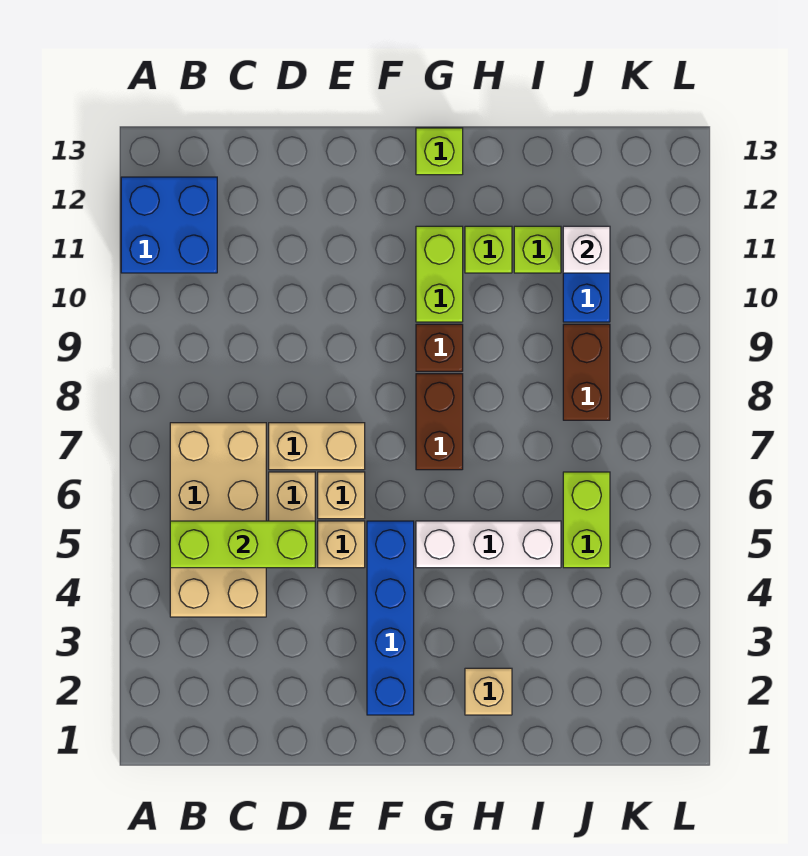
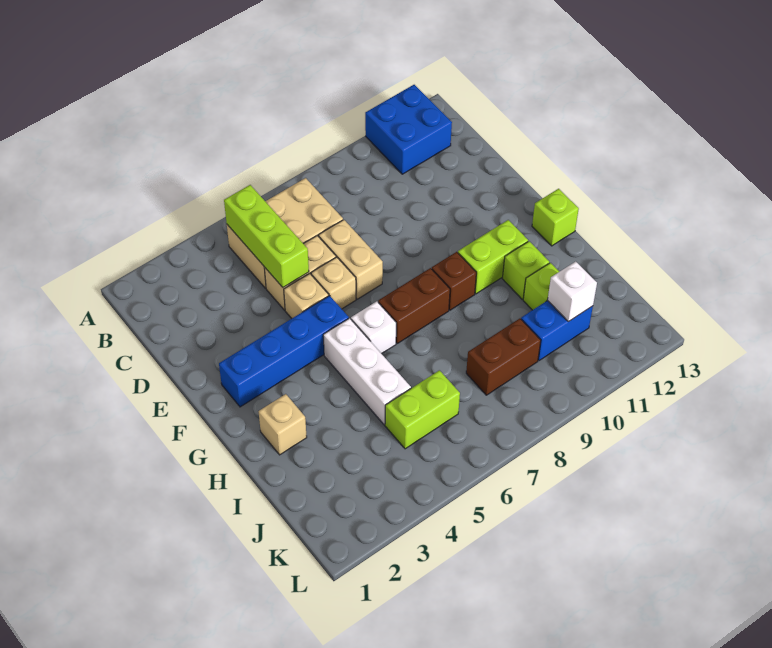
tan 2x4 brick [170,423,266,617] -> tan 2x3 brick [227,178,343,288]
none -> white 1x1 brick [351,301,396,354]

